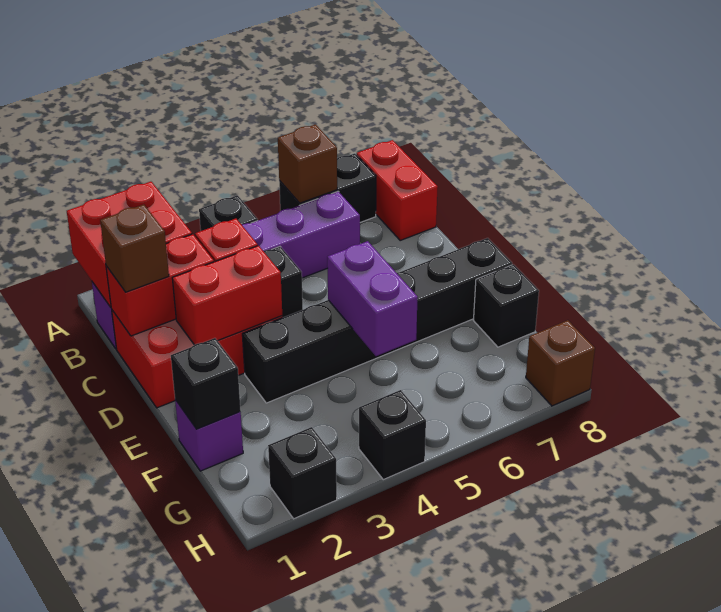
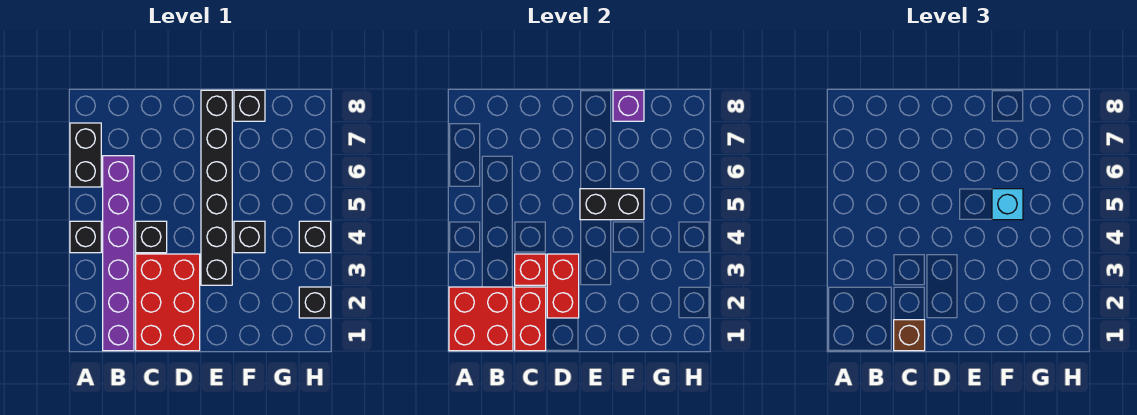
brown 1x1 brick [278,124,337,203] -> none
red 1x2 brick [357,140,438,241] -> none
purple 1x2 brick [327,241,418,356] -> black 1x2 brick [580,189,644,220]
purple 1x1 brick [175,400,243,471] -> purple 1x1 brick moved to [613,90,644,121]
black 1x1 brick [171,338,241,429] -> black 1x1 brick moved to [234,221,265,253]
none -> cyan 1x1 brick [992,189,1023,220]
brown 1x1 brick [526,320,595,406] -> none

